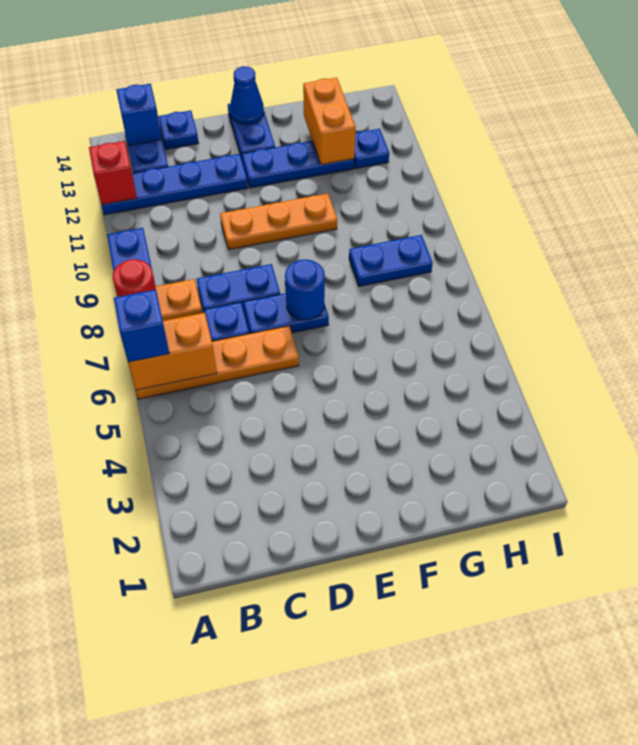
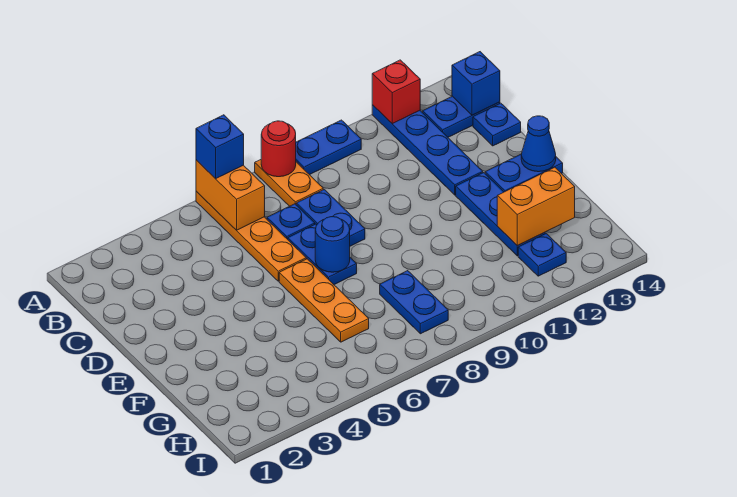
orange 1x3 plate [220,193,337,250] -> orange 1x3 plate moved to [279,259,369,342]

